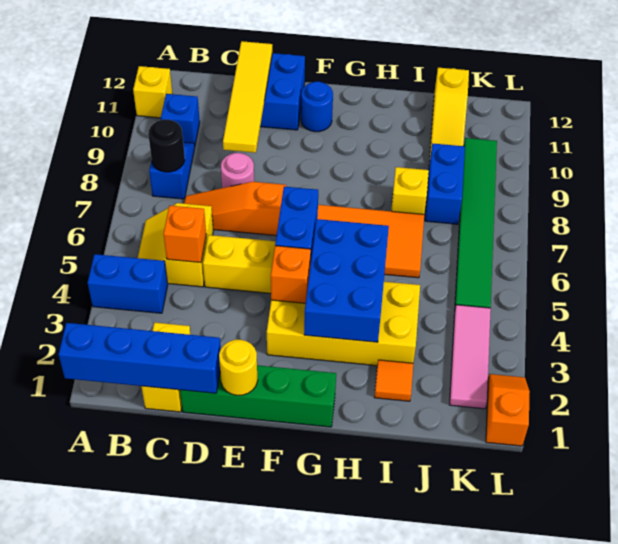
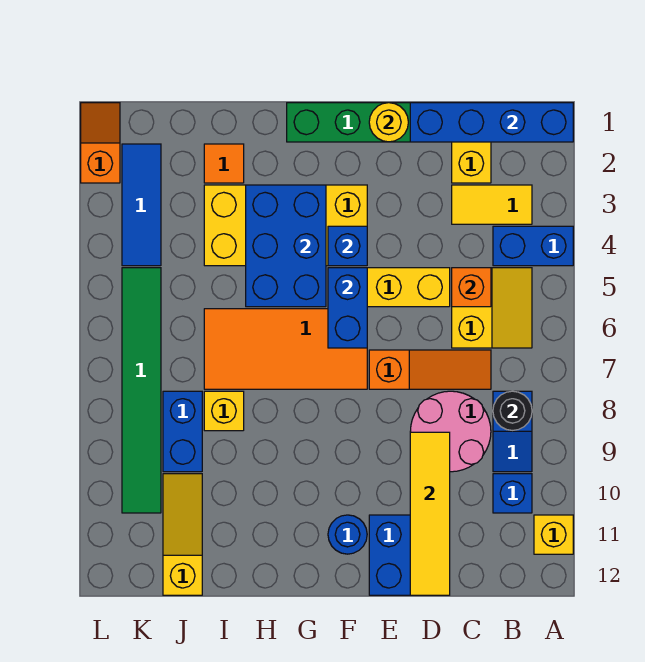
none -> yellow 1x2 tile [452,185,532,224]
pink 1x1 round brick [221,153,254,188] -> pink 2x2 round brick [410,391,491,472]
orange 1x1 brick [271,246,311,303] -> blue 1x1 brick [328,226,367,266]
pink 1x3 tile [450,305,491,409] -> blue 1x3 tile [122,144,161,266]
orange 1x2 slope [486,374,530,446] -> orange 1x2 slope turned to [81,103,120,183]

